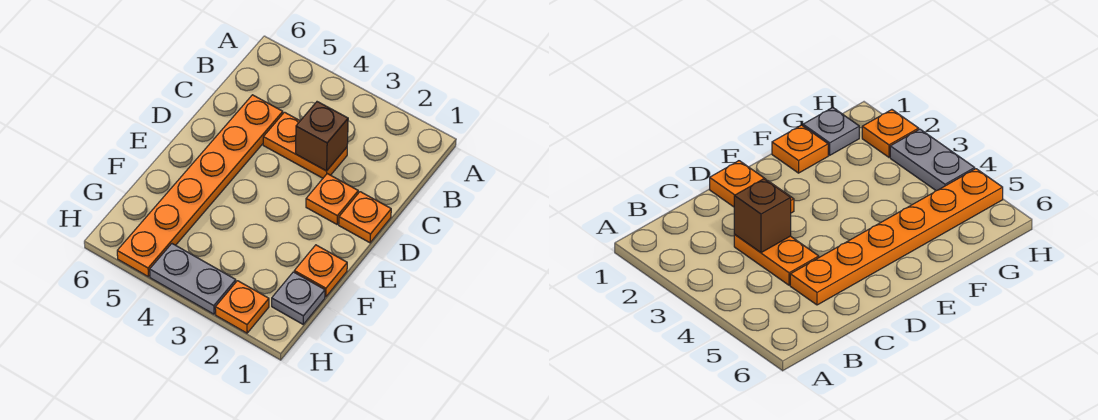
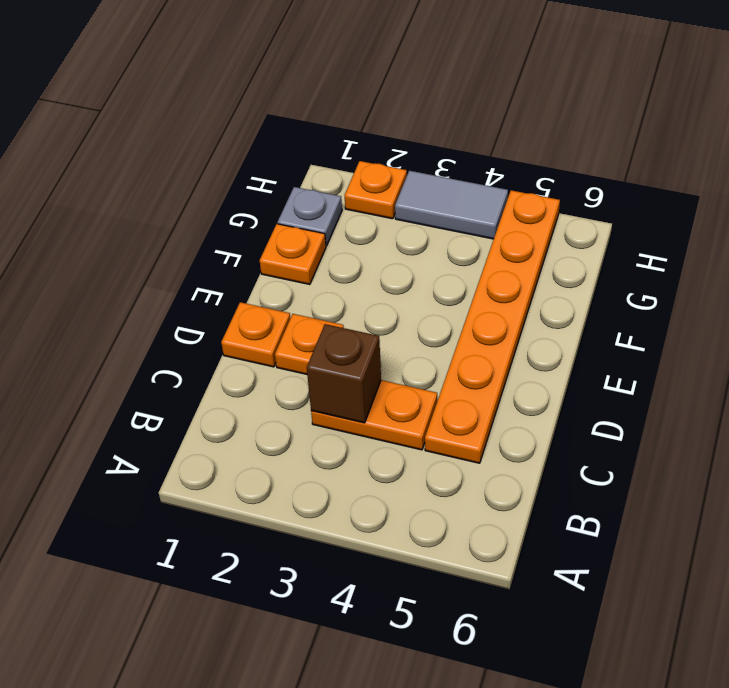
grey 1x2 plate [150,244,236,314] -> grey 1x2 tile [395,171,508,239]

